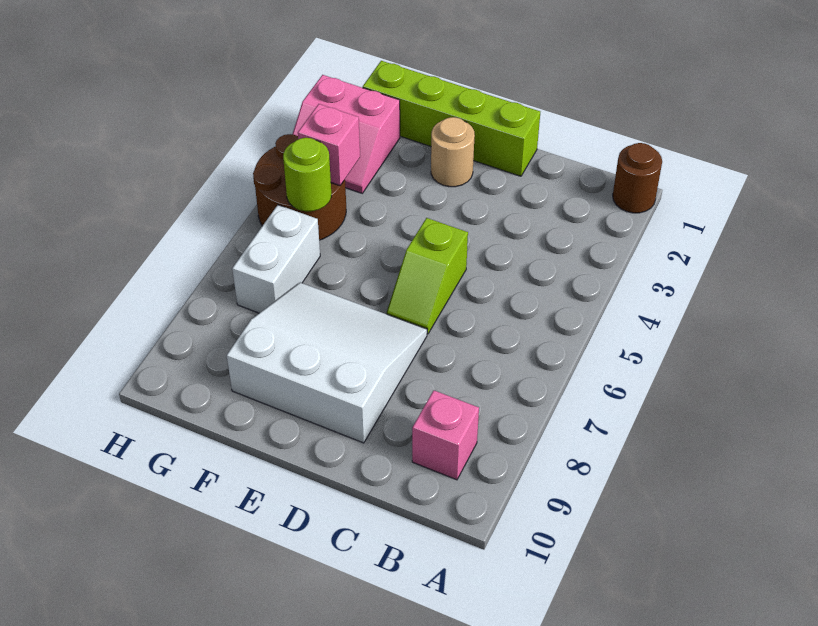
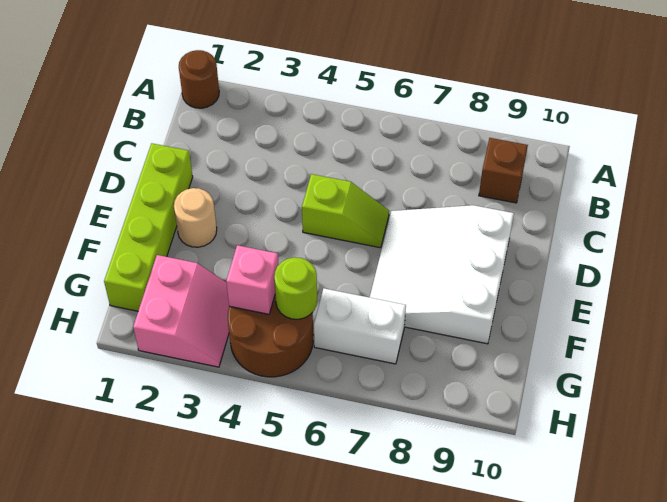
pink 1x1 brick [412,390,479,480] -> brown 1x1 brick [479,138,528,203]

